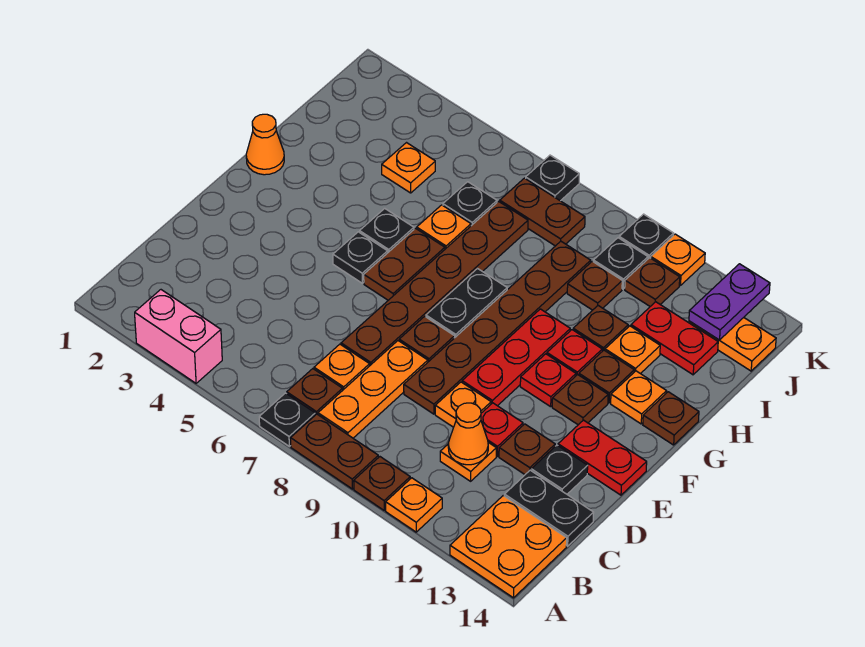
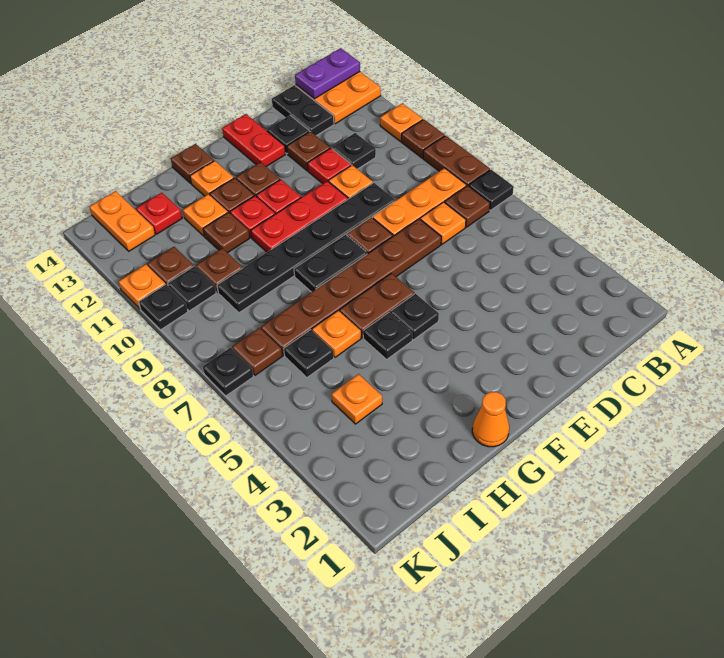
pink 1x2 brick [135,290,222,383] -> none
orange 1x1 plate [440,442,496,481] -> black 1x1 plate [332,133,376,169]
orange 1x1 cone [448,403,488,465] -> none
brown 1x6 plate [404,241,591,414] -> black 1x6 plate [217,183,395,313]
red 1x2 plate [631,302,718,375] -> red 1x1 plate [136,193,182,234]
brown 1x2 plate [500,178,585,246] -> brown 1x1 plate [232,328,282,375]
purple 1x2 plate [689,264,770,340] -> purple 1x2 plate moved to [295,48,360,99]

